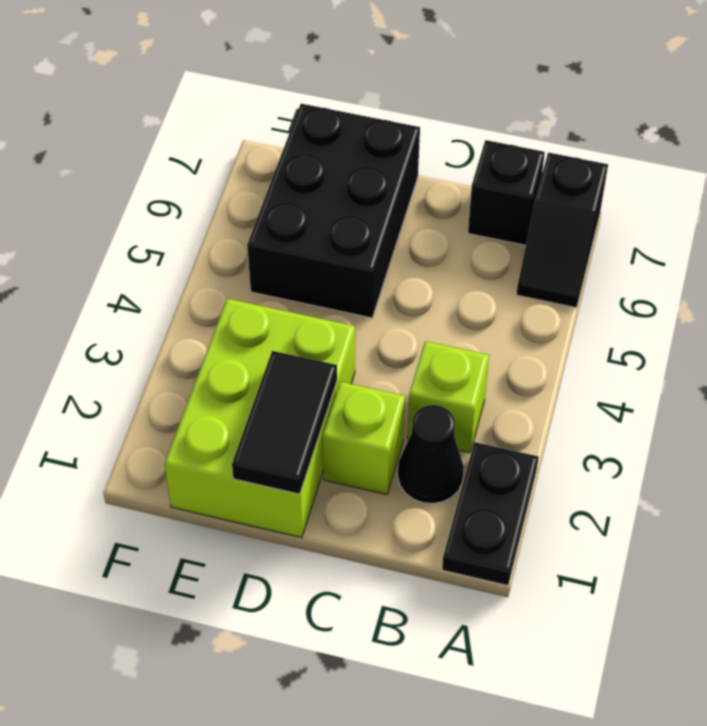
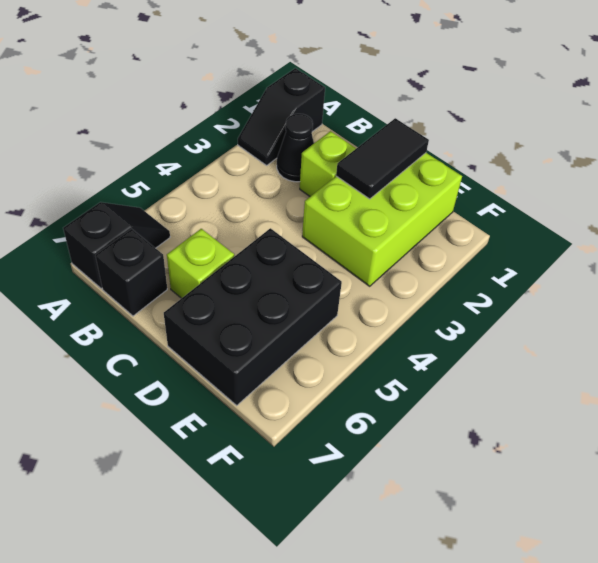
black 1x2 plate [442,442,539,585] -> black 1x2 slope [238,68,325,165]
lime 1x1 brick [407,341,489,453] -> lime 1x1 brick moved to [167,229,234,298]

